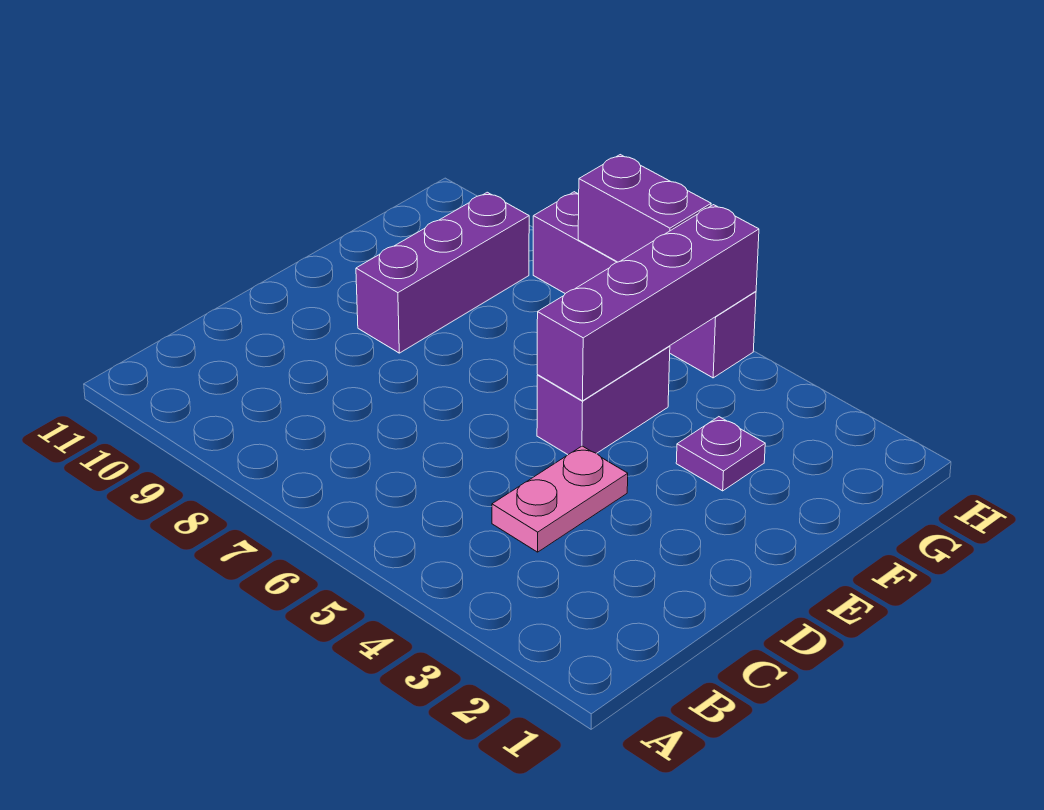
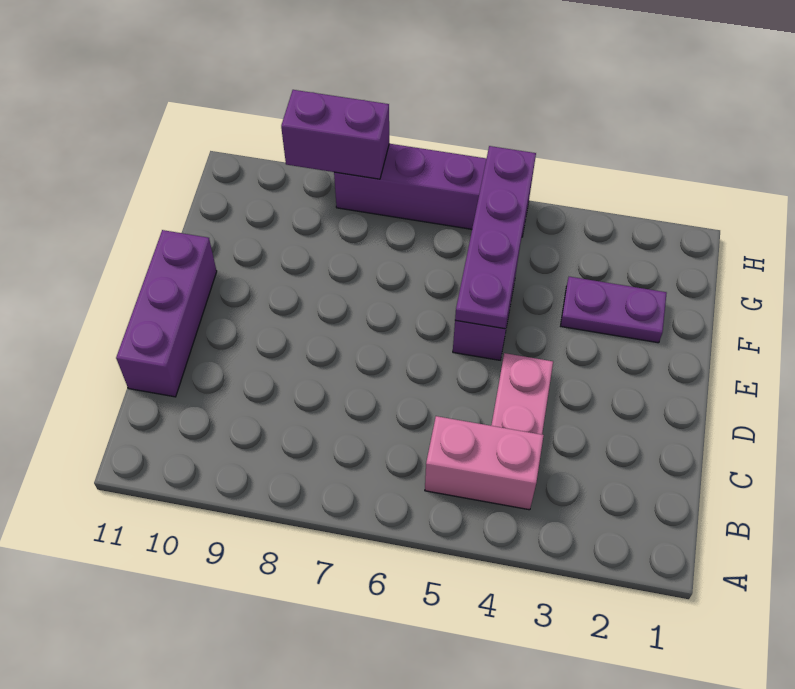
none -> pink 1x2 brick [425,416,544,510]
purple 1x4 brick [537,205,759,401] -> purple 1x4 plate [455,146,536,329]
purple 1x3 brick [356,192,529,353] -> purple 1x3 brick moved to [116,230,217,397]
purple 1x1 plate [676,417,765,491] -> purple 1x2 plate [561,277,667,343]
purple 1x2 brick [578,155,711,262] -> purple 1x2 brick moved to [281,90,389,179]

